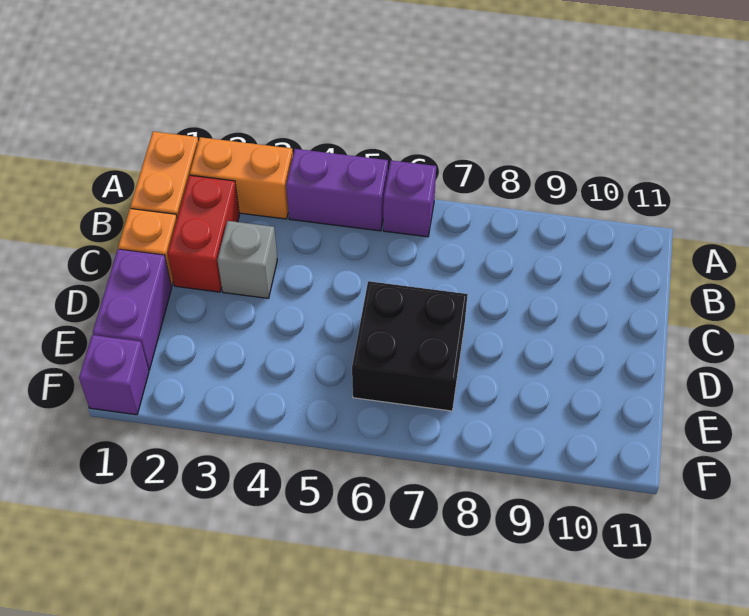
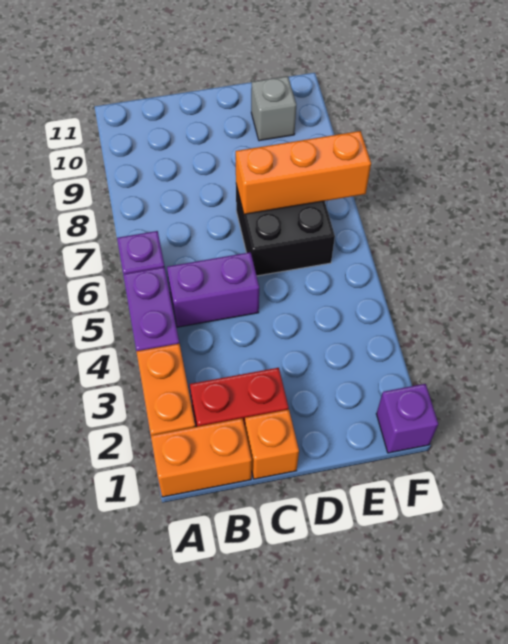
grey 1x1 brick [217,221,277,298] -> grey 1x1 brick moved to [251,76,296,141]
purple 1x2 brick [93,249,172,370] -> purple 1x2 brick moved to [167,252,259,327]
none -> orange 1x3 brick [236,131,371,214]

